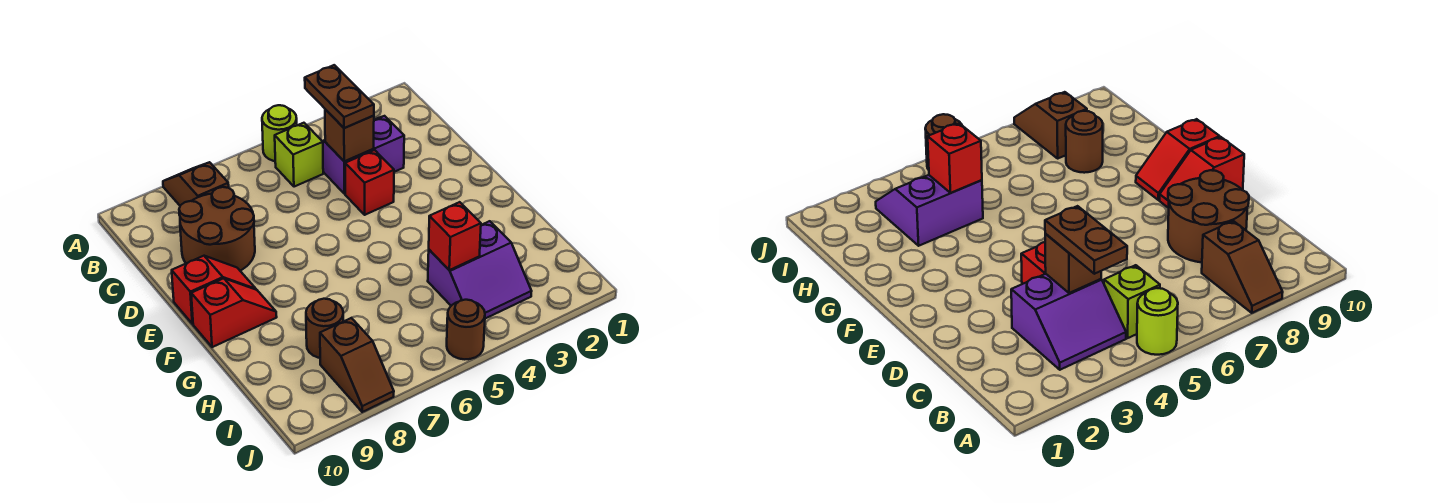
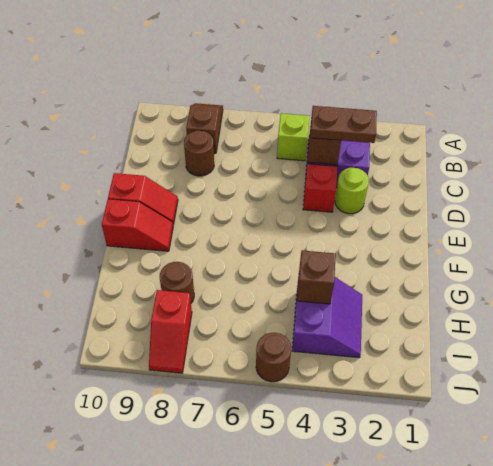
lime 1x1 round brick [262,105,297,161] -> lime 1x1 round brick moved to [335,168,369,214]
brown 1x2 plate [305,65,374,128] -> brown 1x2 plate turned to [310,106,377,143]
brown 2x2 round brick [179,187,255,271] -> brown 1x1 round brick [184,130,214,176]
purple 2x2 slope [428,221,532,319] -> purple 2x2 slope turned to [292,277,362,358]
red 1x1 brick [429,202,481,270] -> brown 1x1 brick [297,251,336,304]
brown 1x2 slope [320,318,394,412] -> red 1x2 slope [149,290,192,373]

